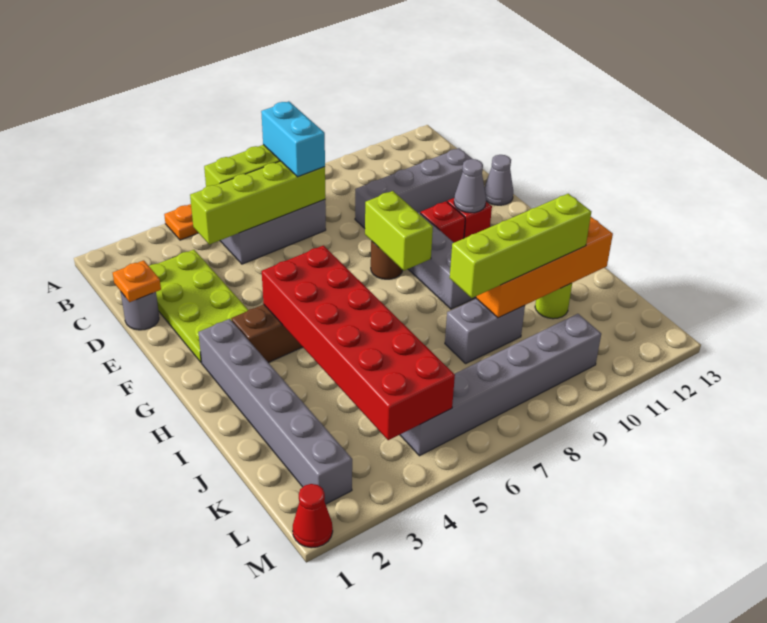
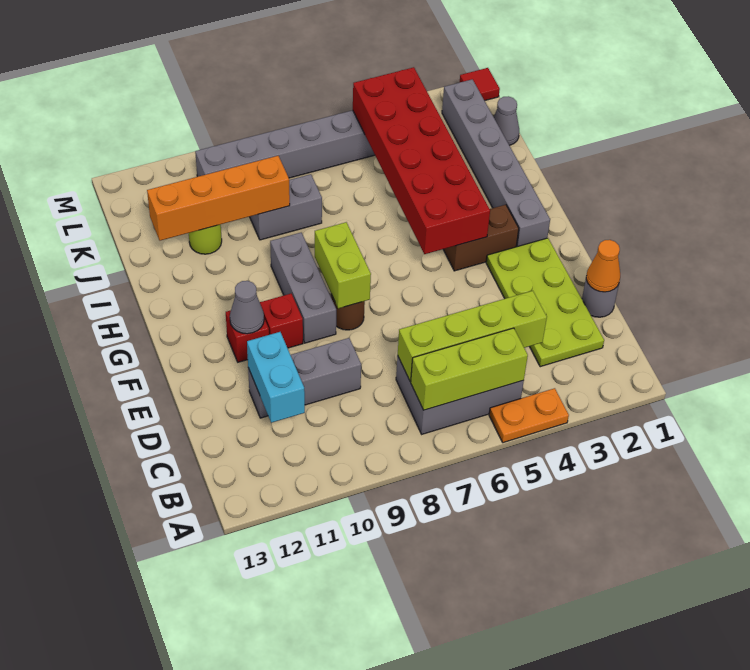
cyan 1x2 brick [261,101,325,177] -> cyan 1x2 brick moved to [247,332,305,423]
orange 1x1 plate [113,260,161,302] -> orange 1x1 cone [586,240,620,292]
grey 1x4 brick [355,148,472,228] -> grey 1x3 brick [248,338,361,418]
grey 1x1 cone [484,155,513,205] -> grey 1x1 cone moved to [494,96,519,145]
lime 1x4 brick [450,194,591,298] -> none
red 1x1 cone [293,484,333,548] -> red 1x1 tile [460,68,500,101]

